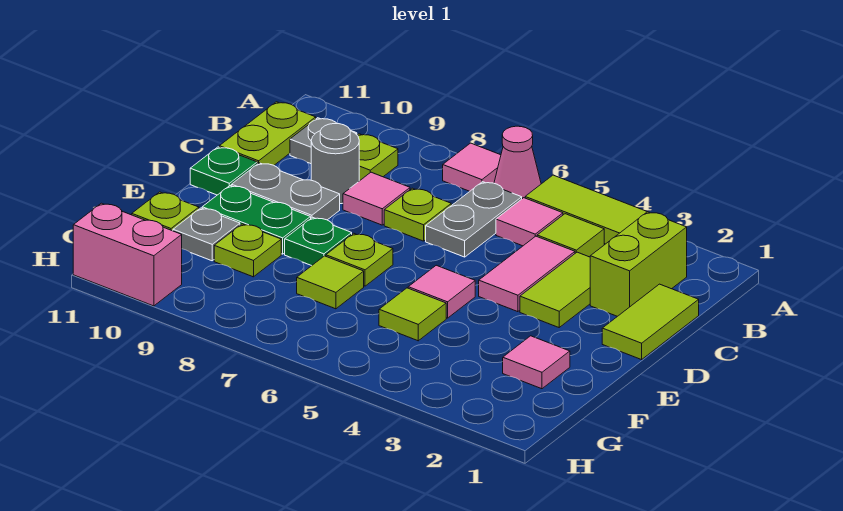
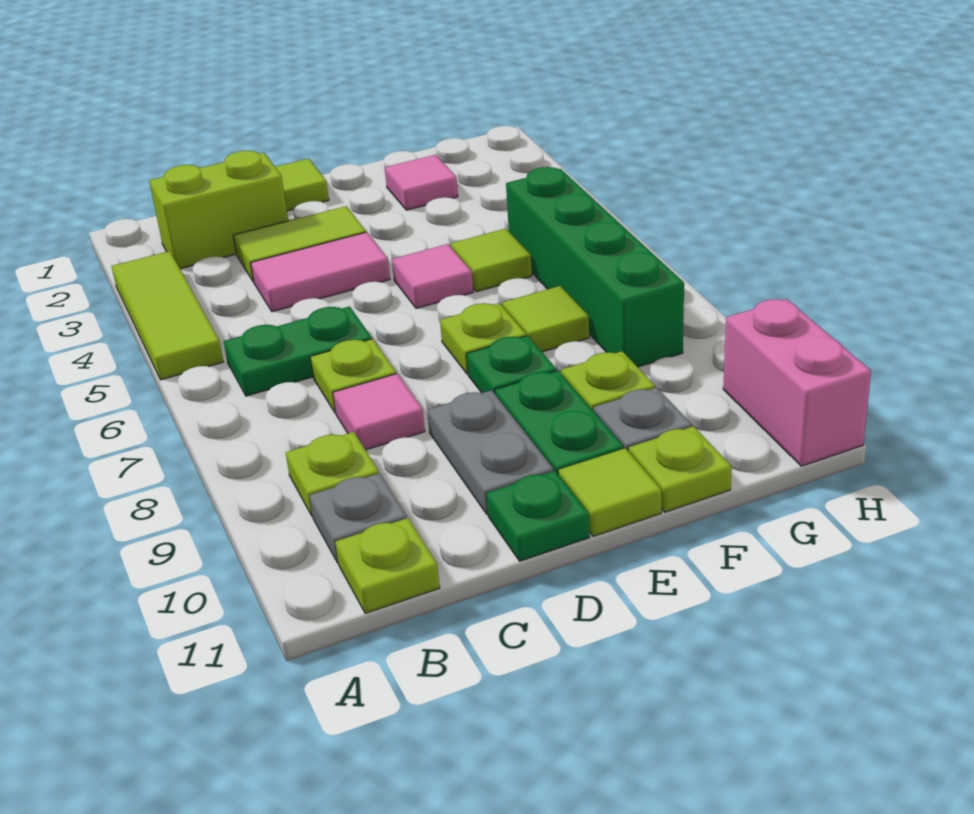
pink 1x1 cone [494,126,541,199] -> none
pink 1x1 tile [443,143,501,191] -> none
lime 1x1 tile [537,214,604,257] -> lime 1x1 tile moved to [559,448,661,536]
pink 1x1 tile [496,198,563,246] -> none
grey 1x2 plate [426,182,522,257] -> green 1x2 plate [224,306,372,396]
lime 1x2 plate [219,102,316,165] -> lime 1x1 plate [335,518,440,613]
grey 1x1 round brick [311,124,359,204] -> none
none -> green 1x4 brick [506,167,684,367]

